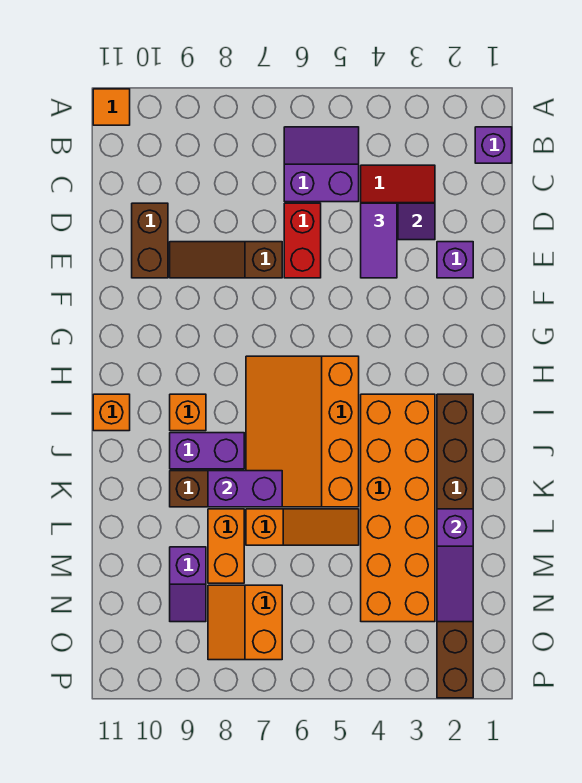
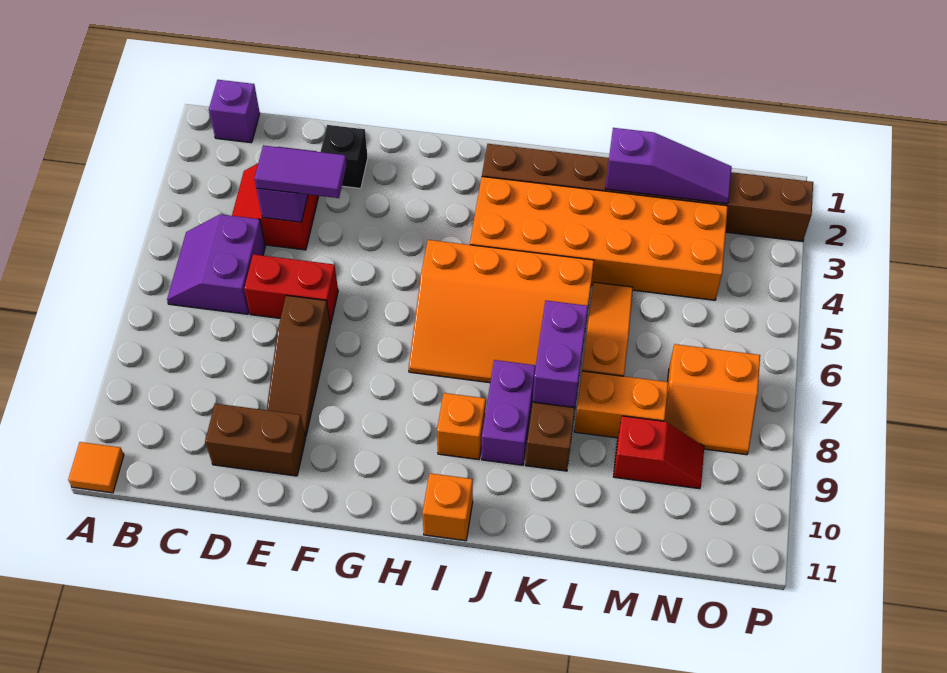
purple 1x1 brick [437,242,473,278] -> black 1x1 brick [321,125,368,188]
purple 1x2 slope [170,547,206,622] -> red 1x2 slope [613,416,704,489]

